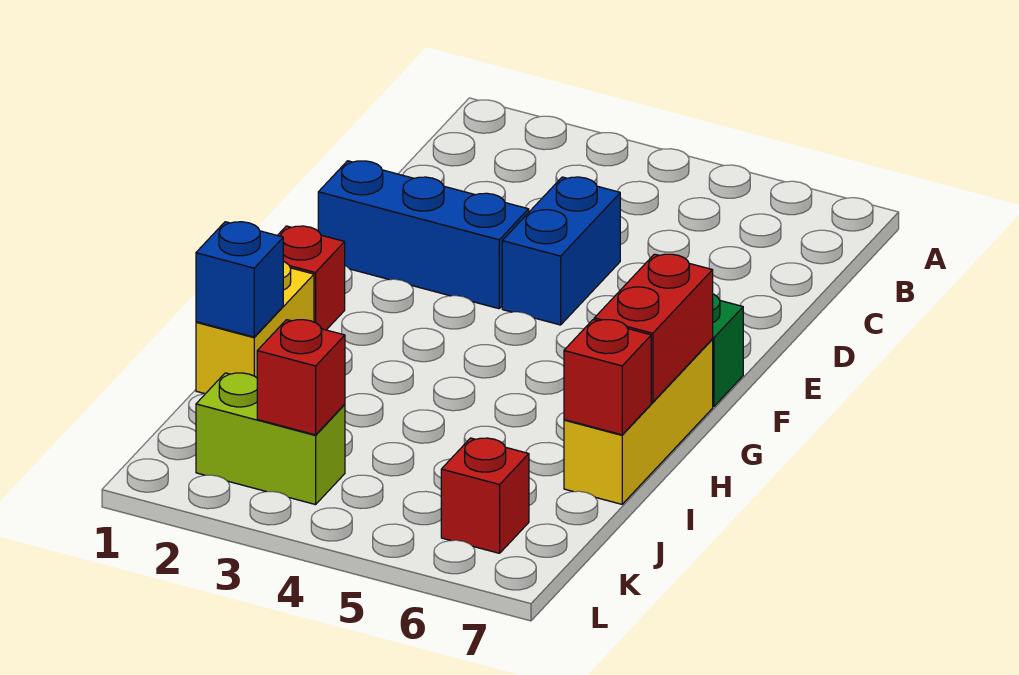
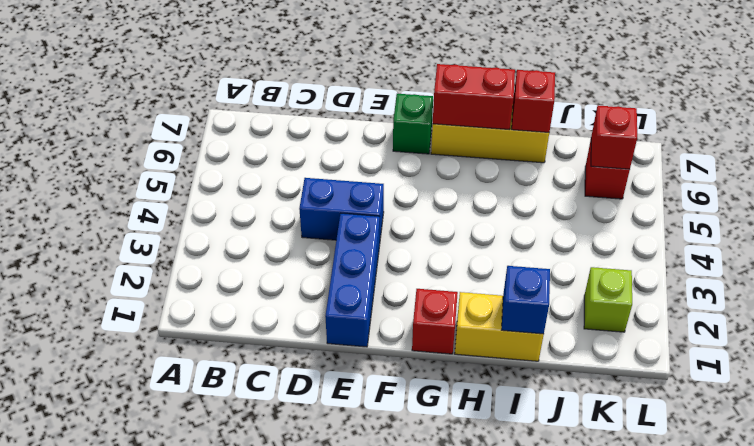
lime 1x2 brick [196,373,345,505] -> lime 1x1 brick [584,267,632,332]
red 1x1 brick [257,320,345,435] -> red 1x1 brick moved to [591,105,637,169]

